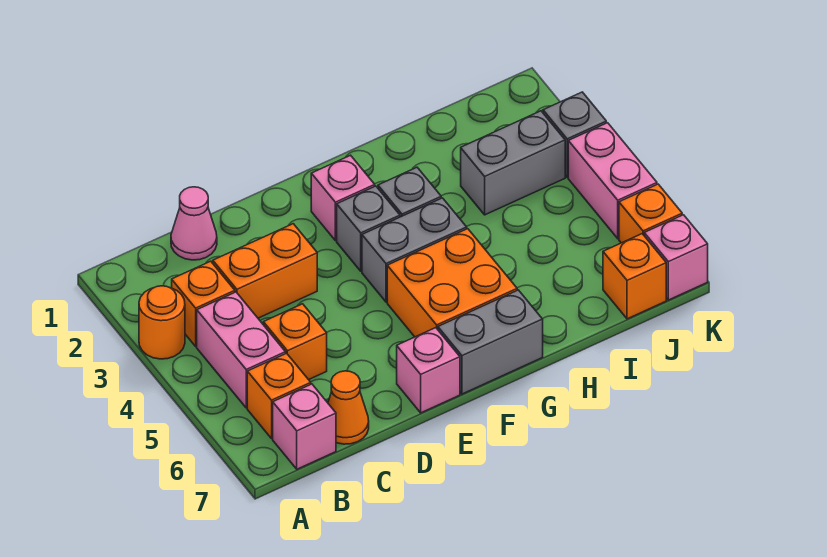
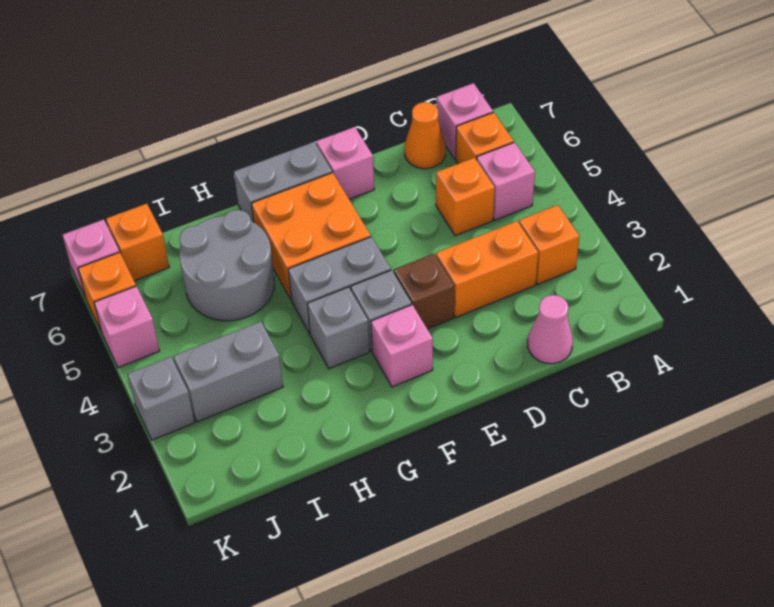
orange 1x1 round brick [139,286,185,359] -> none
pink 1x2 brick [197,292,286,408] -> pink 1x1 brick [477,142,535,220]
none -> brown 1x1 brick [394,254,454,329]
none -> grey 2x2 round brick [179,210,274,321]
pink 1x2 brick [568,123,657,239] -> pink 1x1 brick [94,286,160,367]

